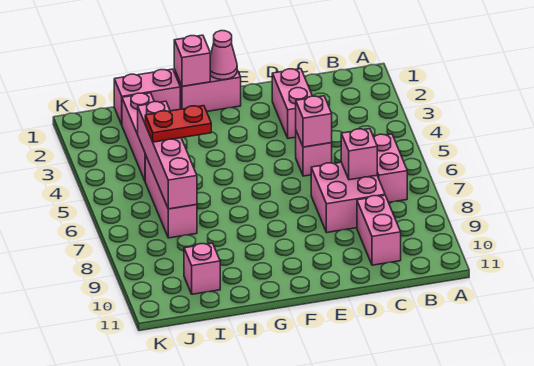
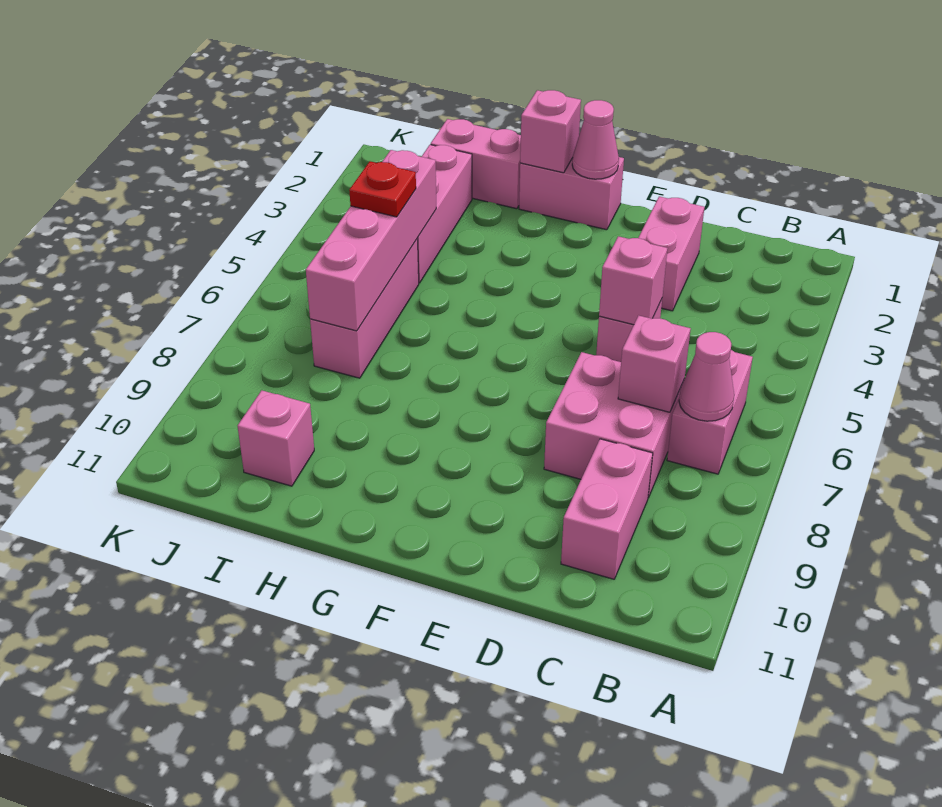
none -> pink 1x1 cone [679,332,734,421]
red 1x2 plate [145,106,211,142] -> red 1x1 plate [349,161,416,217]

